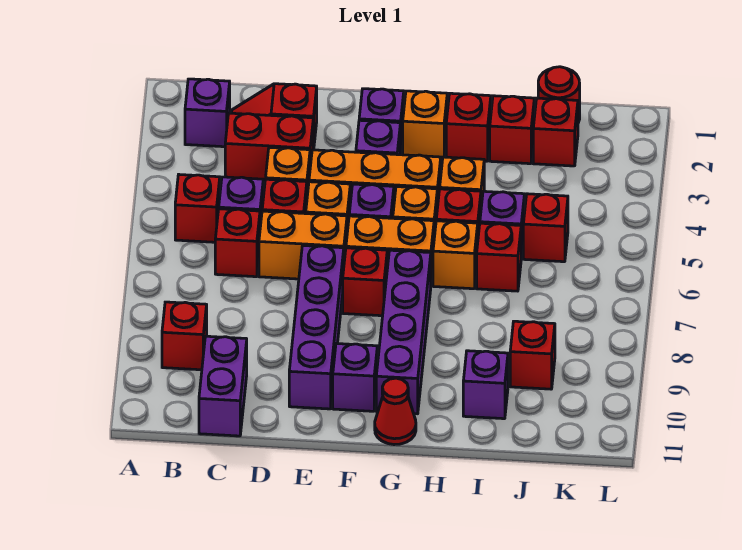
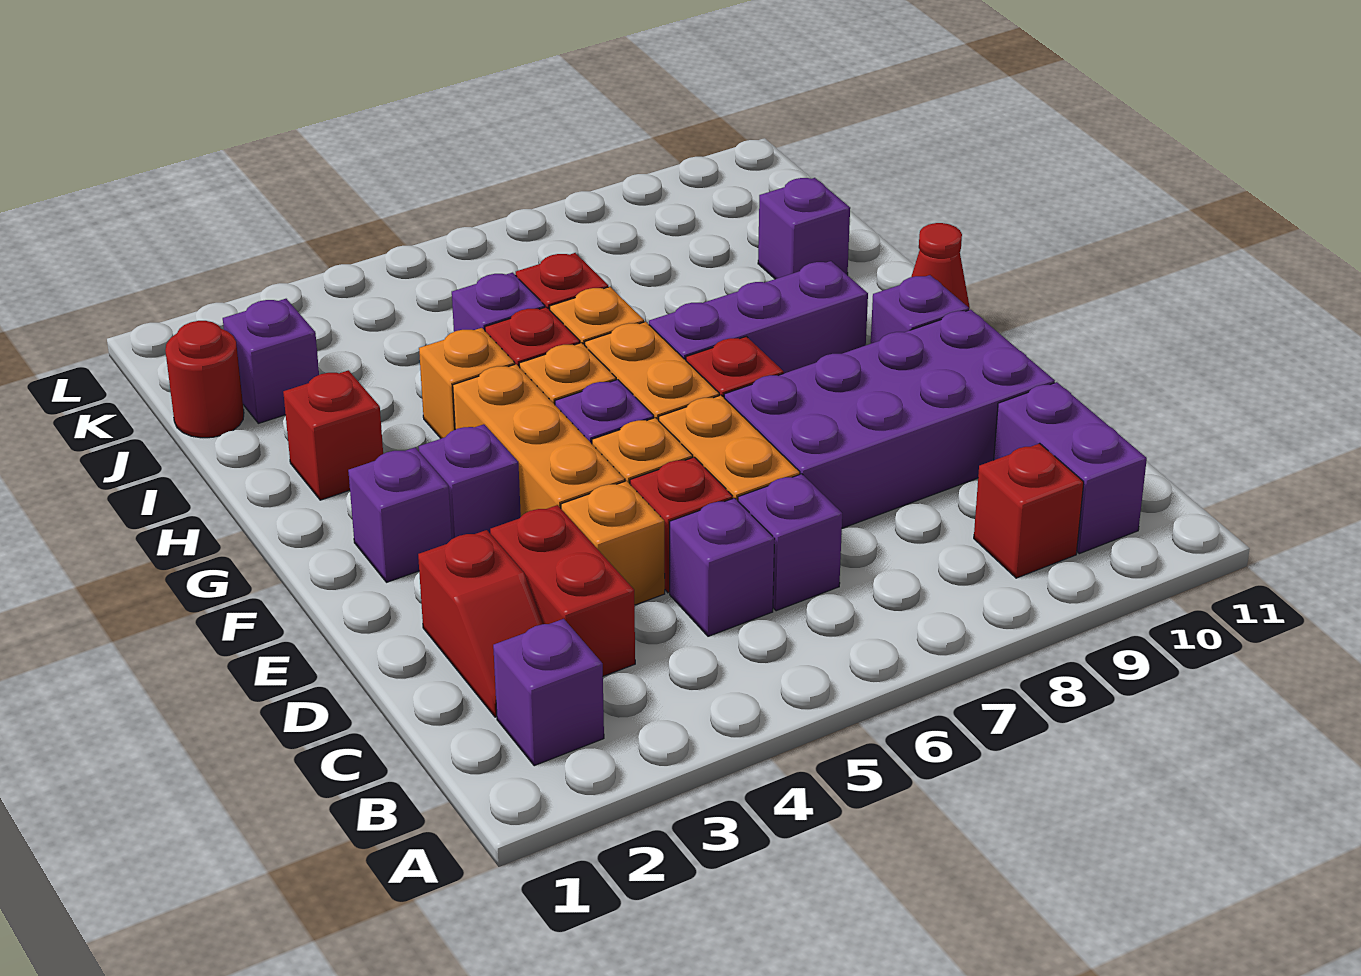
red 1x1 brick [175,175,220,242] -> none
red 1x1 brick [215,209,260,277] -> purple 1x1 brick [738,474,842,611]
purple 1x2 brick [199,336,247,436] -> purple 1x2 brick turned to [994,382,1147,554]
purple 1x4 brick [289,246,344,409] -> purple 2x4 brick [724,310,1055,528]
orange 1x1 brick [403,91,447,159] -> none
purple 1x4 brick [376,250,431,414] -> purple 1x3 brick [649,261,868,373]
red 1x1 brick [490,96,534,164] -> none
red 1x1 brick [533,98,578,166] -> purple 1x1 brick [223,299,319,423]
red 1x1 brick [523,194,568,262] -> none
red 1x1 brick [510,321,555,389] -> none

